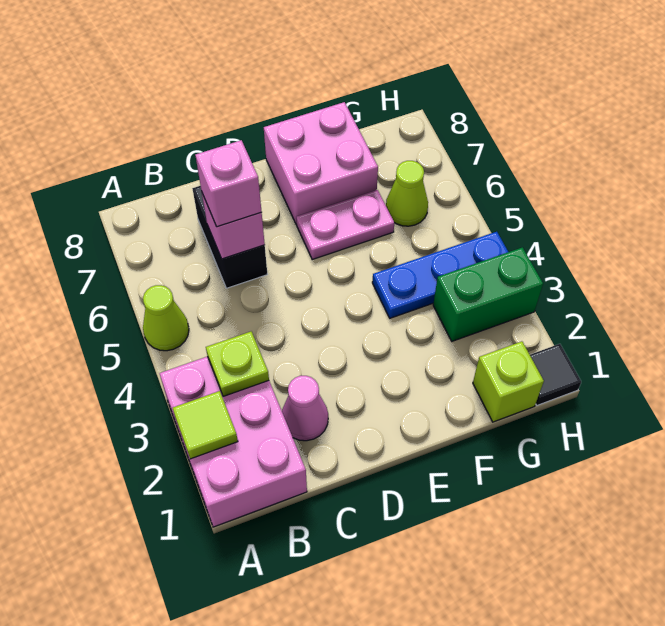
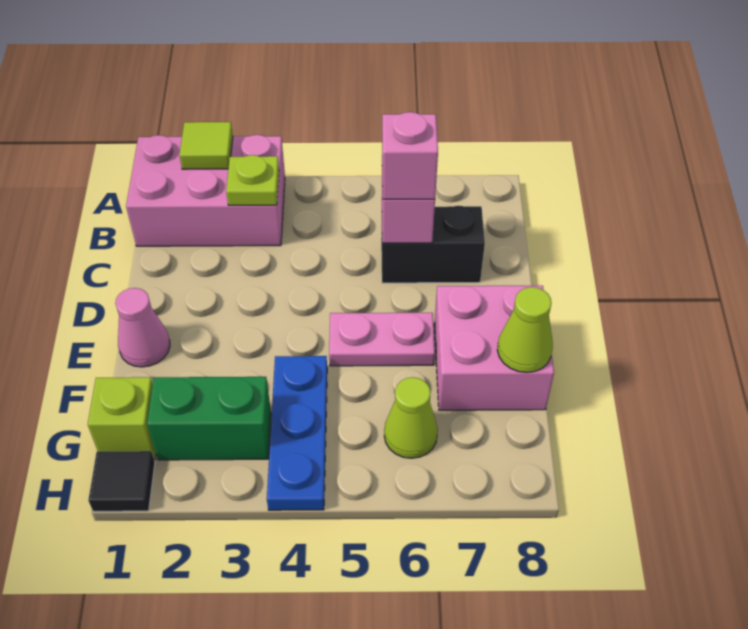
lime 1x1 cone [143,285,189,351] -> lime 1x1 cone moved to [497,287,553,372]
pink 1x1 cone [282,376,328,441] -> pink 1x1 cone moved to [115,288,170,367]
pink 1x2 plate [296,190,394,259] -> pink 1x2 plate turned to [329,313,435,366]
green 1x2 brick [433,247,543,341] -> green 1x2 brick turned to [147,377,271,460]

